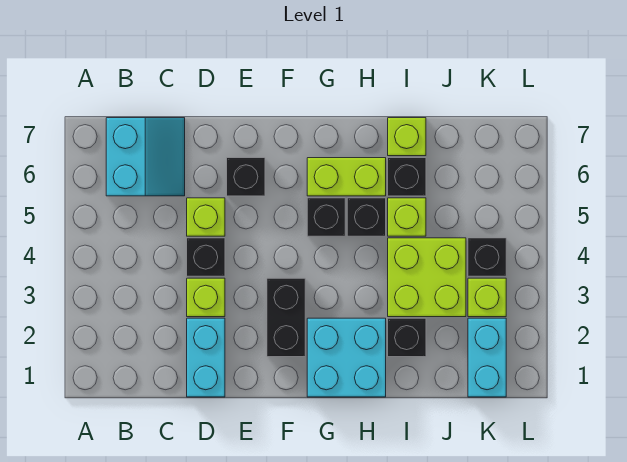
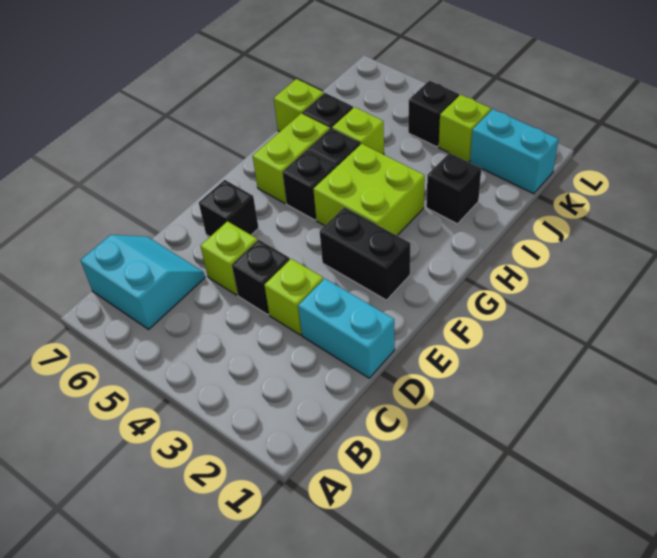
cyan 2x2 brick [307,318,386,397] -> none
lime 2x2 brick [388,238,466,317] -> lime 2x2 brick moved to [313,144,425,235]

